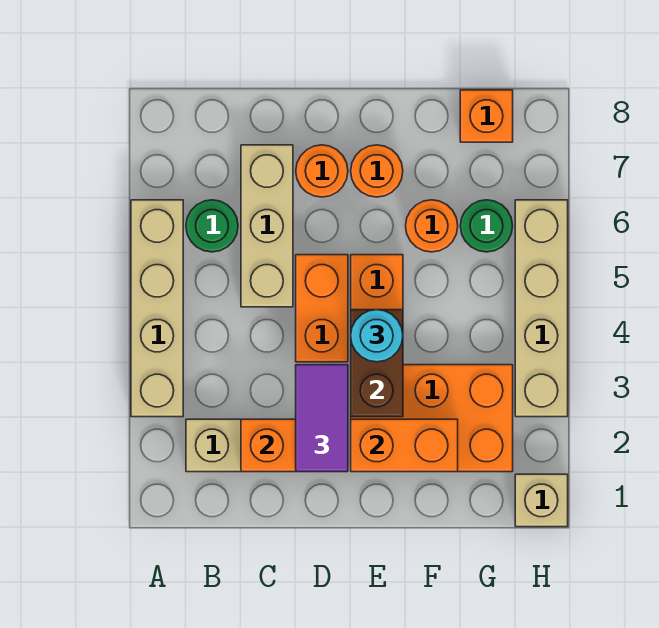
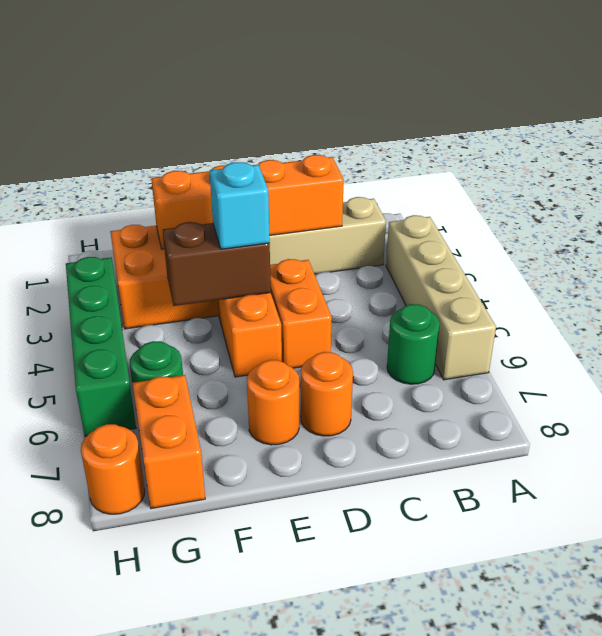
tan 1x3 brick [241,145,293,307] -> none
purple 1x2 tile [296,365,348,472] -> none
brown 1x2 brick [351,310,403,417] -> brown 1x2 brick turned to [163,222,271,306]
cyan 1x1 round brick [351,310,403,362] -> cyan 1x1 brick [209,162,270,249]
orange 1x1 round brick [406,200,458,252] -> orange 1x1 round brick moved to [81,424,145,514]
orange 1x1 brick [460,90,513,142] -> orange 1x2 brick [132,375,205,509]
tan 1x1 brick [515,474,568,527] -> none
tan 1x4 brick [515,200,568,417] -> green 1x4 brick [66,257,136,437]

